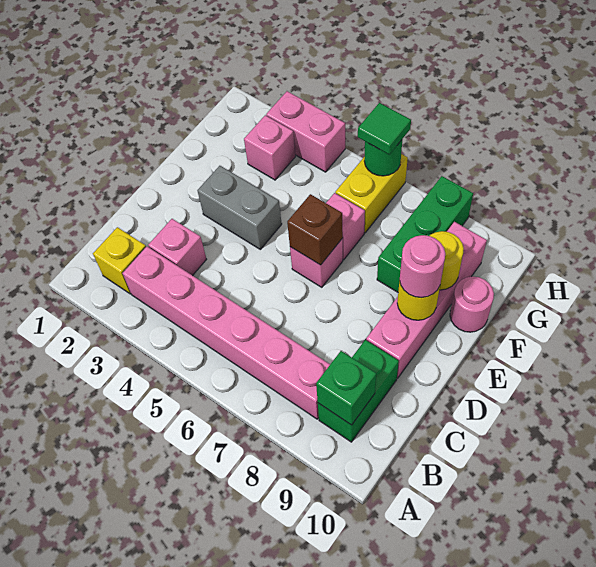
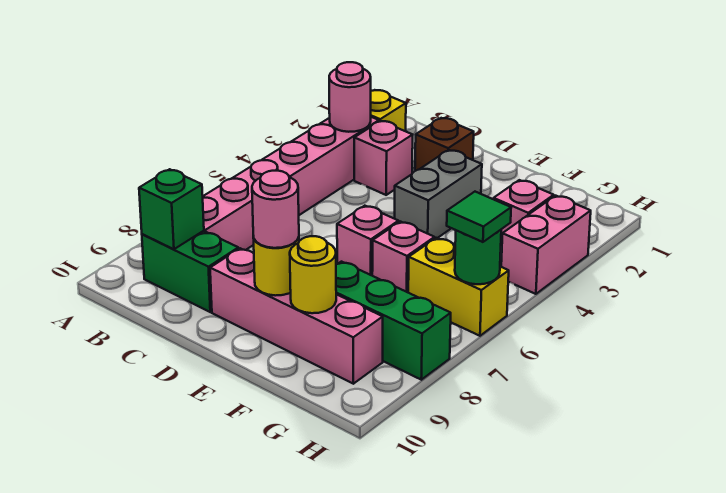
brown 1x1 brick [287,194,343,265] -> brown 1x1 brick moved to [415,118,474,171]
pink 1x1 round brick [450,276,494,332] -> pink 1x1 round brick moved to [329,62,371,132]

